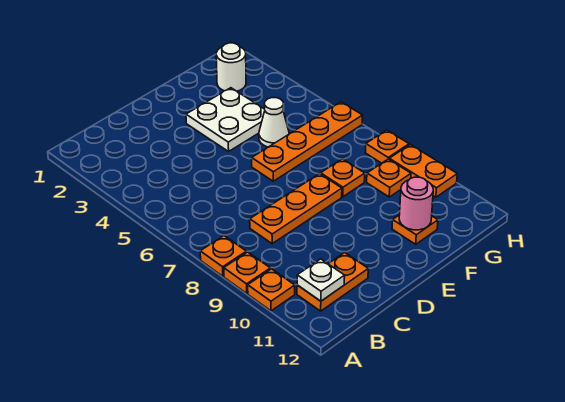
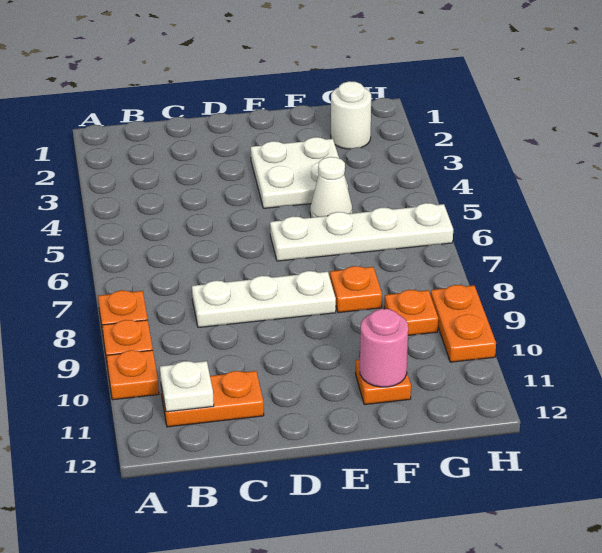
orange 1x3 plate [250,174,342,244] -> white 1x3 plate [192,271,336,328]
orange 1x4 plate [252,102,363,181] -> white 1x4 plate [270,203,453,261]
orange 1x1 plate [365,130,409,163] -> none

